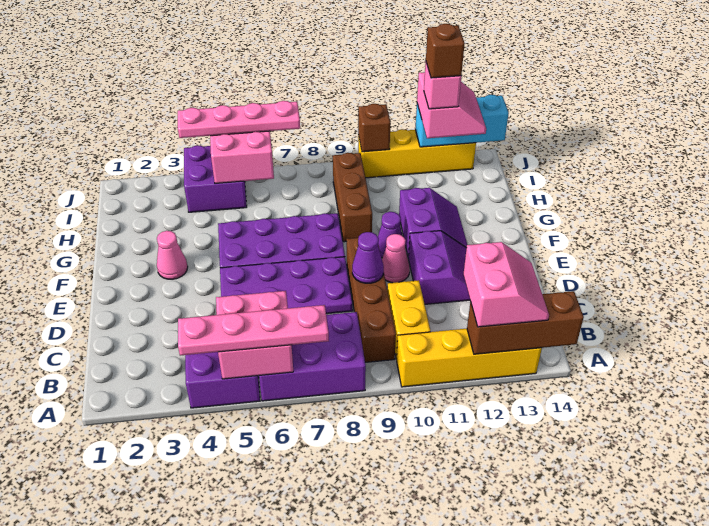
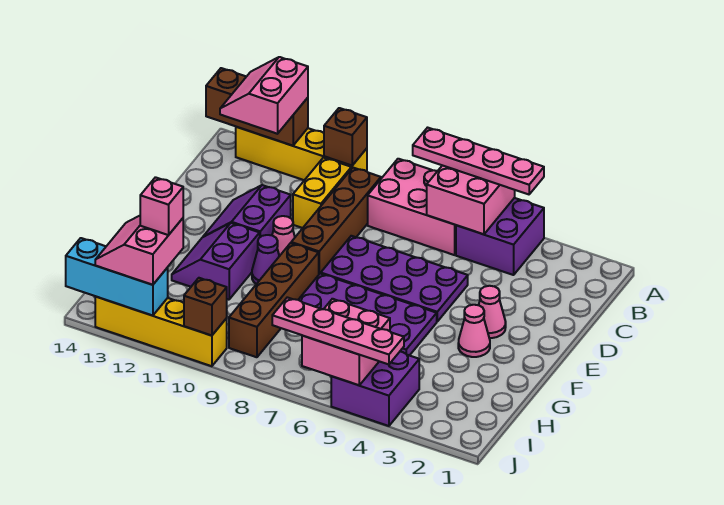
purple 2x3 brick [259,312,366,401] -> pink 2x3 brick [368,159,456,255]
purple 1x1 cone [352,232,384,283] -> none
none -> pink 1x1 cone [479,286,506,338]
brown 1x3 brick [333,153,372,242] -> brown 1x4 brick [229,243,319,357]
brown 1x1 brick [426,24,465,78] -> brown 1x1 brick moved to [324,108,367,166]

